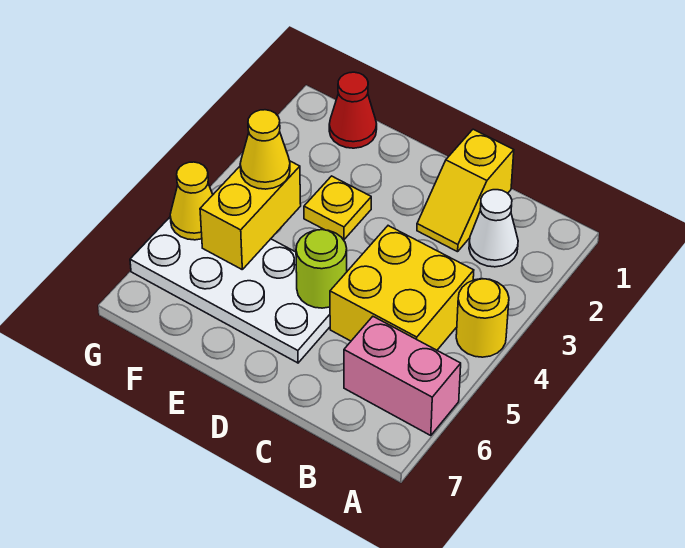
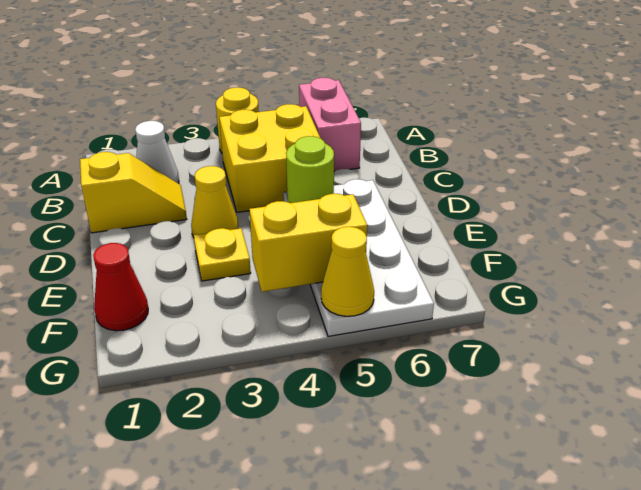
yellow 1x1 cone [240,110,290,189] -> yellow 1x1 cone moved to [191,166,238,237]

